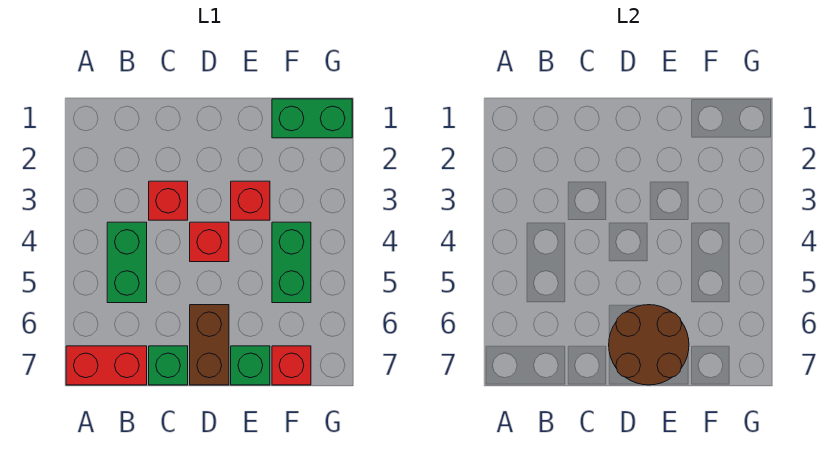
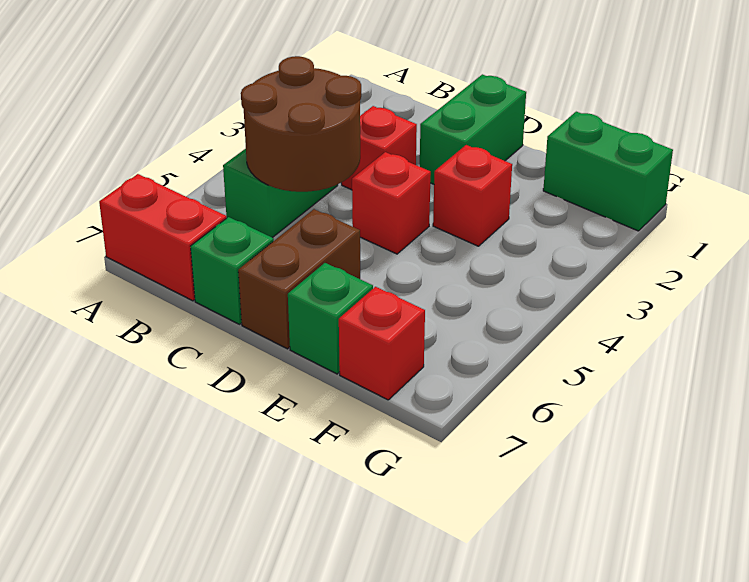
brown 2x2 round brick [609,305,689,385] -> brown 2x2 round brick moved to [241,56,361,192]
green 1x2 brick [272,222,311,303] -> green 1x2 brick moved to [420,74,526,184]

